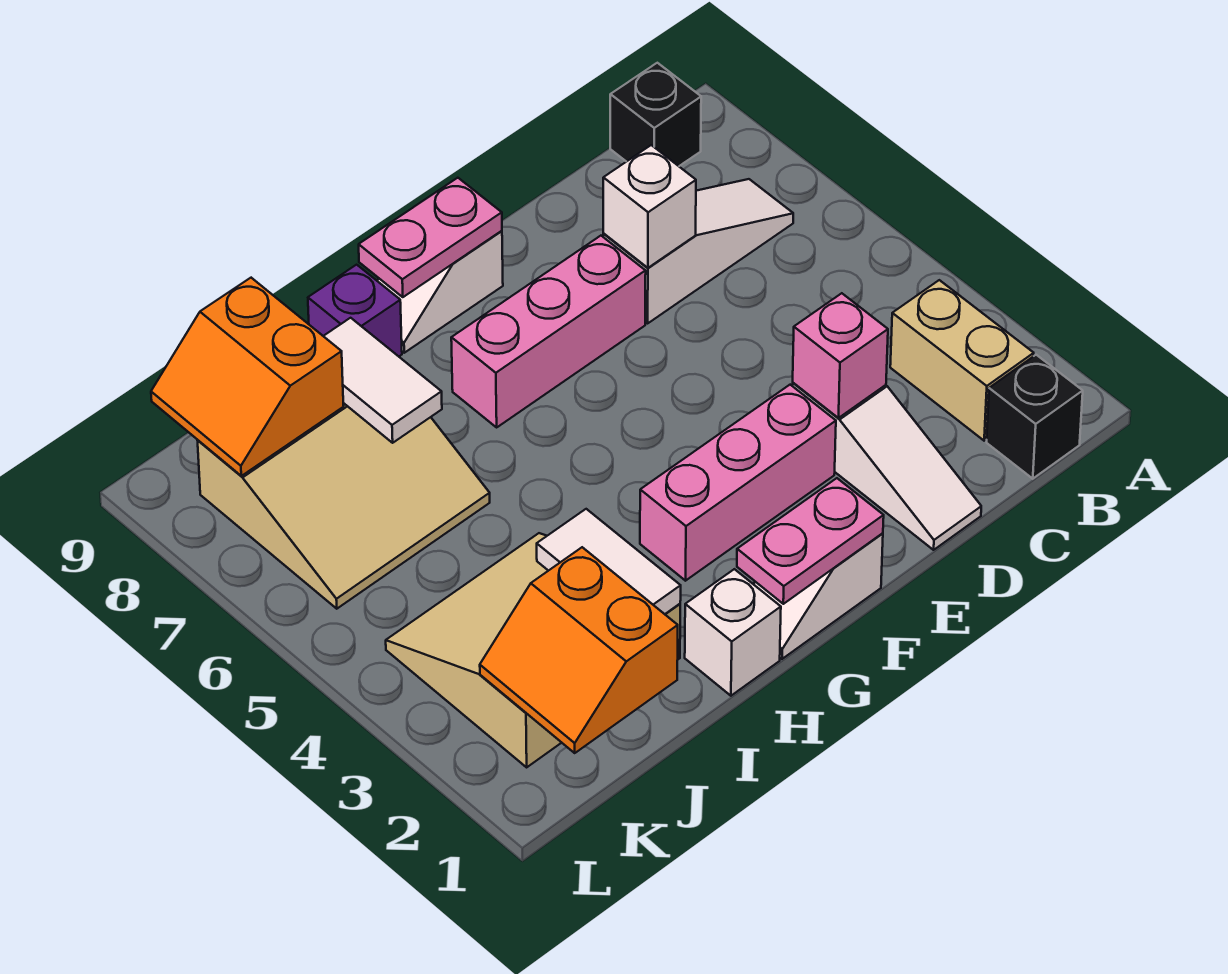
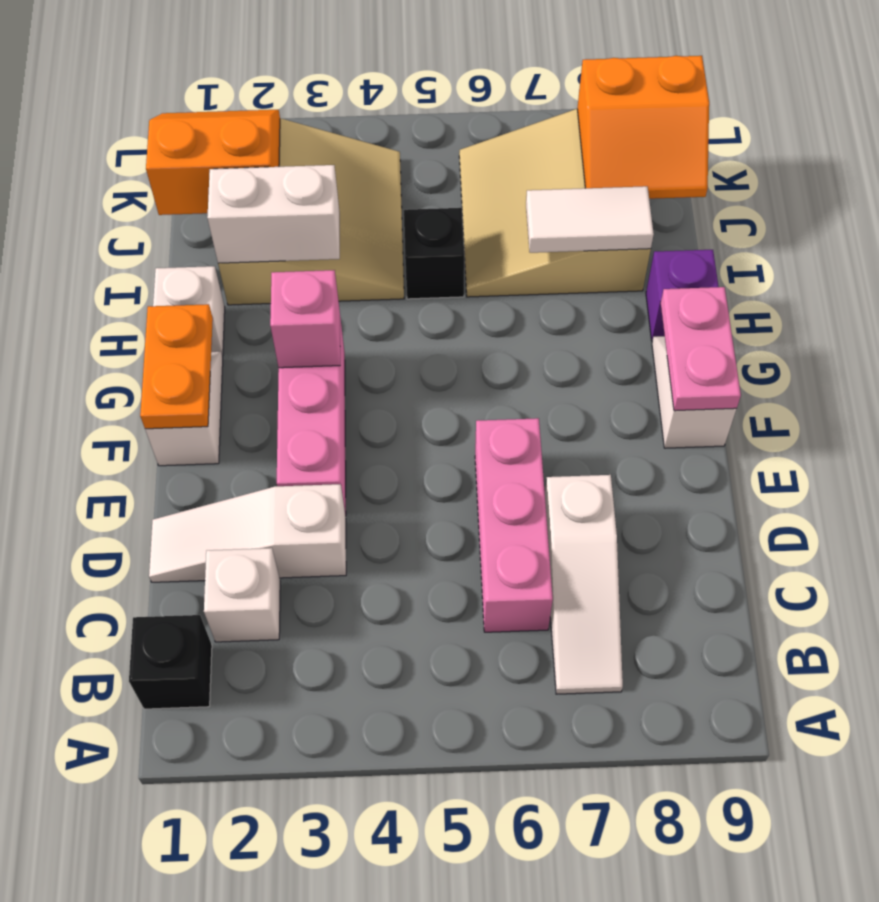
tan 1x2 brick [890,280,1034,441] -> none
black 1x1 brick [610,63,701,166] -> black 1x1 brick moved to [404,208,464,299]
pink 1x1 brick [793,293,888,418] -> pink 1x1 brick moved to [270,270,340,368]
white 1x1 brick [603,145,696,268] -> white 1x1 brick moved to [204,548,280,642]
pink 1x3 brick [451,236,646,427] -> pink 1x3 brick moved to [475,418,553,632]
pink 1x2 plate [737,478,884,604] -> orange 1x2 plate [140,304,213,429]
white 1x2 tile [537,509,681,614] -> white 1x2 brick [207,165,340,263]
orange 2x2 slope [151,278,344,476] -> orange 2x2 slope turned to [577,56,709,199]

